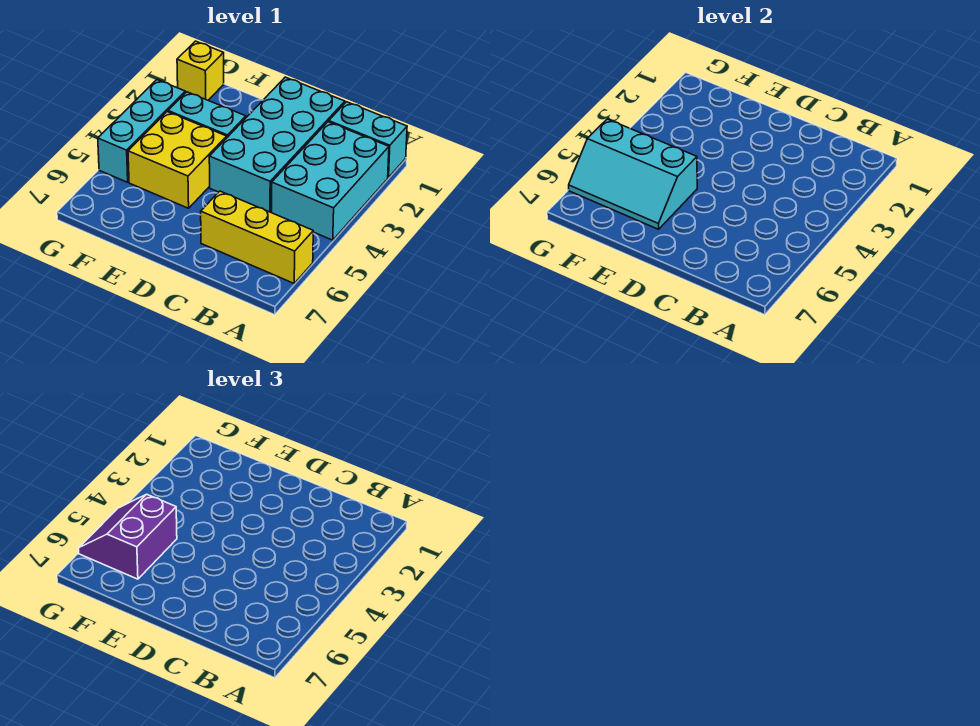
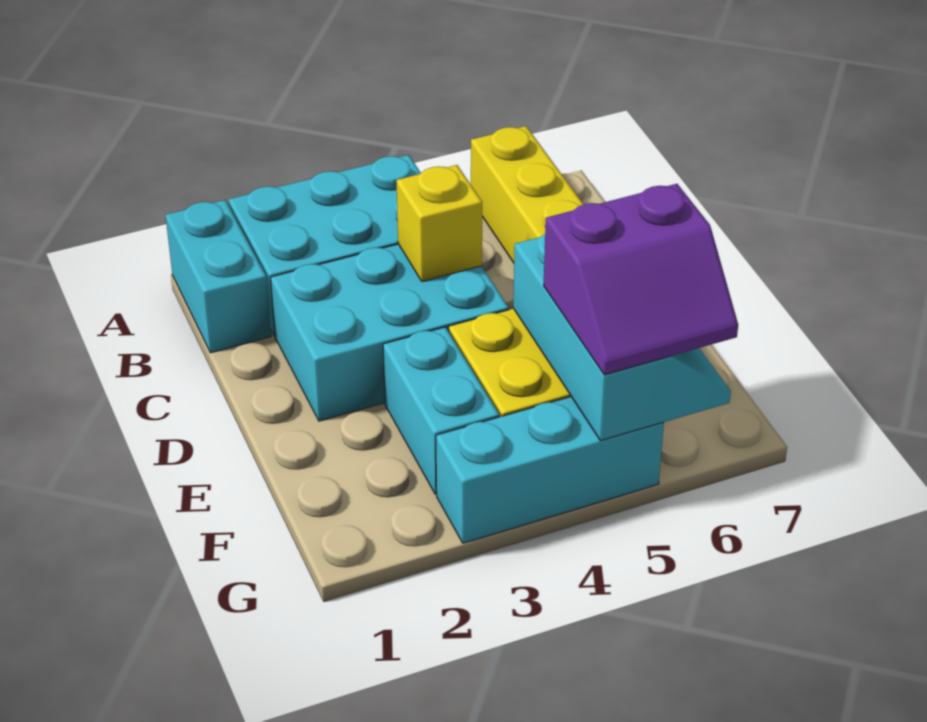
cyan 2x4 brick [209,77,345,212] -> cyan 2x3 brick [271,244,509,421]
yellow 1x1 brick [177,41,224,100] -> yellow 1x1 brick moved to [397,165,482,281]

